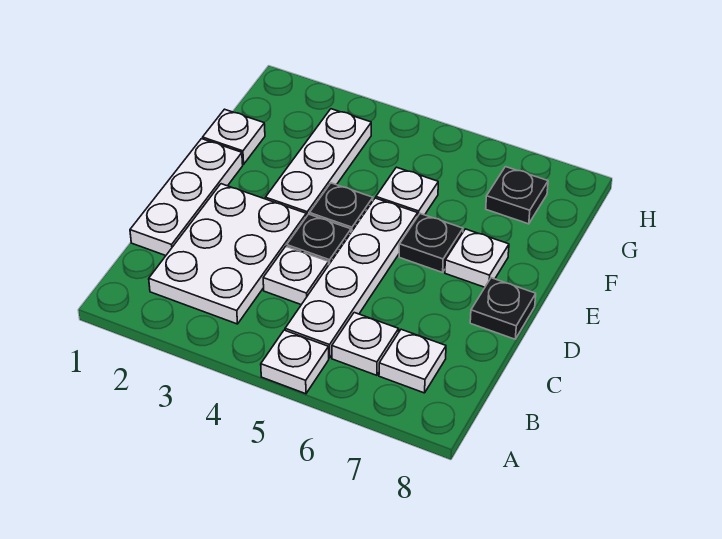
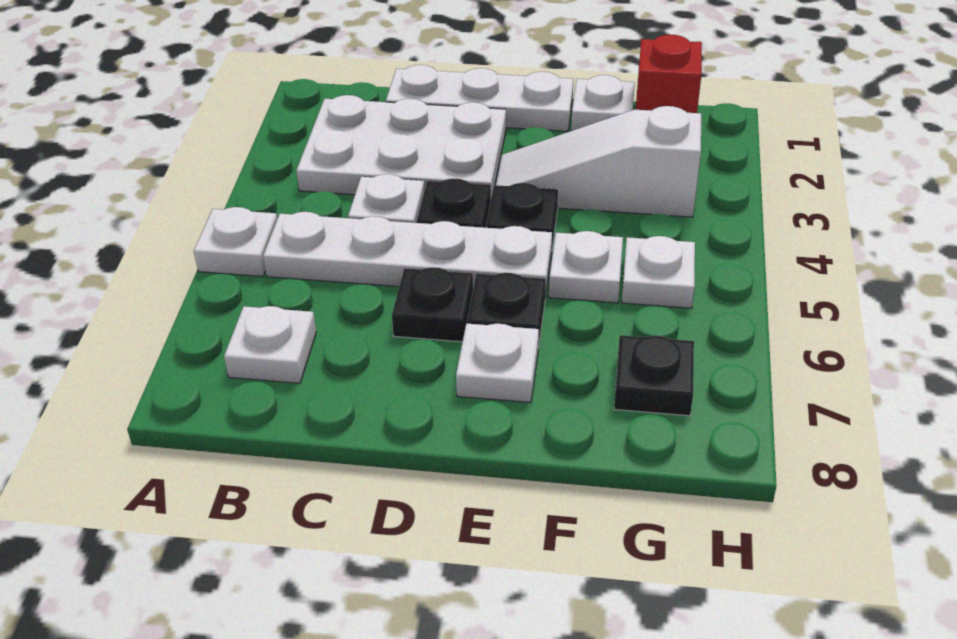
white 1x1 plate [332,313,399,375] -> white 1x1 plate moved to [622,236,695,308]
black 1x1 plate [470,278,536,339] -> black 1x1 plate moved to [392,267,473,342]
white 1x3 plate [265,109,371,217] -> white 1x3 slope [496,106,701,217]
none -> red 1x1 brick [636,35,702,113]

